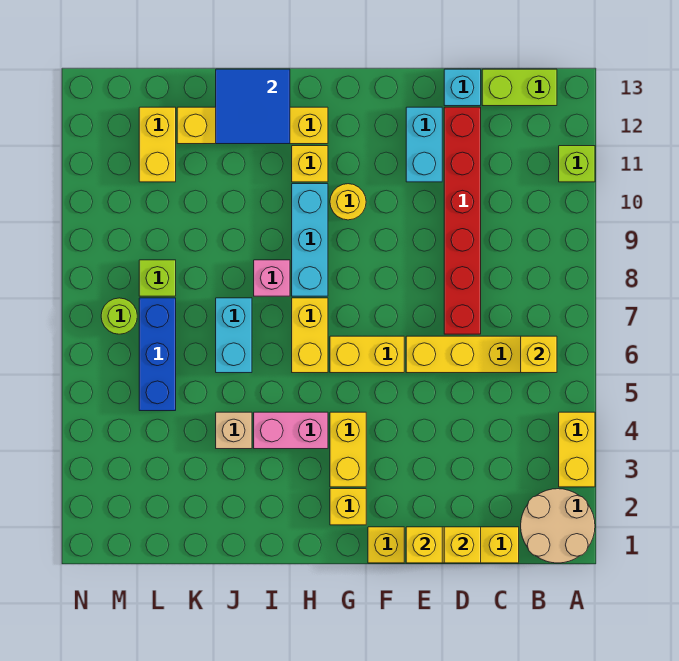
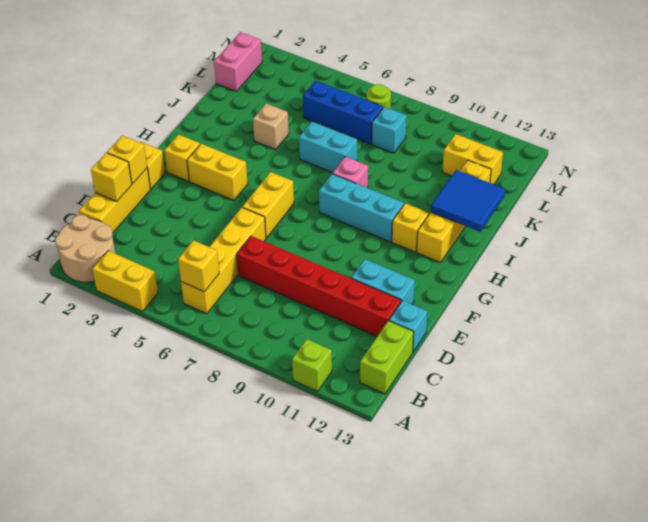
yellow 1x1 round brick [330,184,366,220] -> none
pink 1x2 brick [254,412,328,449] -> pink 1x2 brick moved to [214,32,262,91]
yellow 1x2 brick [292,298,328,373] -> none
lime 1x1 brick [139,260,176,296] -> cyan 1x1 brick [372,107,407,153]

